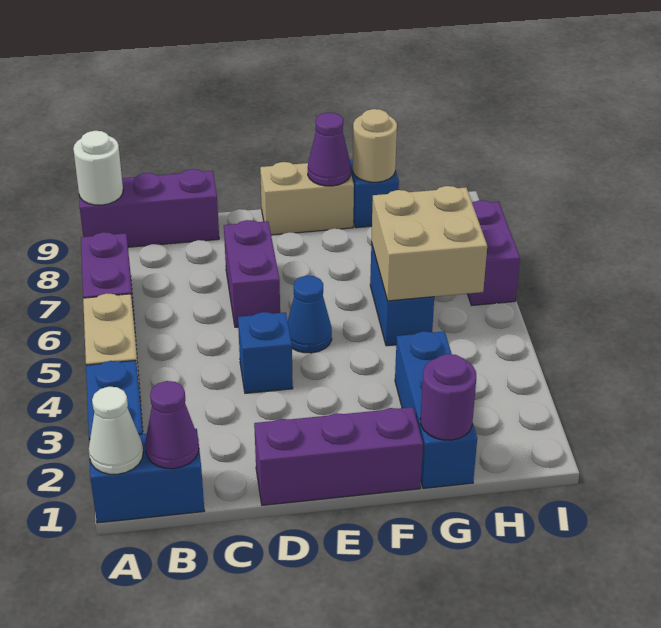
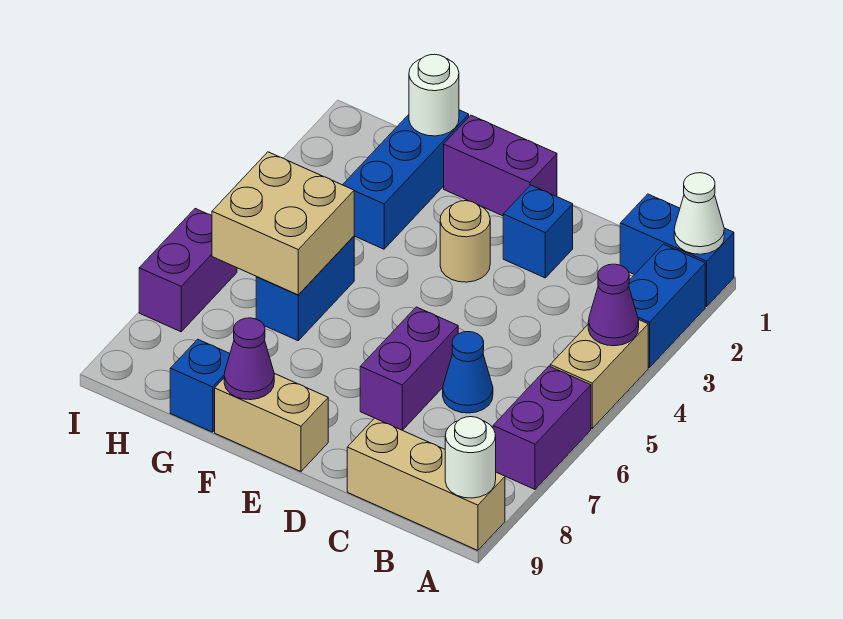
purple 1x3 brick [79,169,219,247] -> tan 1x3 brick [347,418,505,550]
purple 1x1 cone [145,381,199,469] -> purple 1x1 cone moved to [588,264,639,346]
purple 1x3 brick [254,407,423,505] -> purple 1x2 brick [444,115,557,216]
blue 1x1 brick [238,312,293,393] -> blue 1x1 brick moved to [503,185,573,278]
blue 1x1 cone [288,276,332,353] -> blue 1x1 cone moved to [443,332,493,413]
purple 1x1 round brick [420,354,476,440] -> white 1x1 round brick [409,54,459,136]
tan 1x1 round brick [353,109,397,182] -> tan 1x1 round brick moved to [440,201,490,282]

